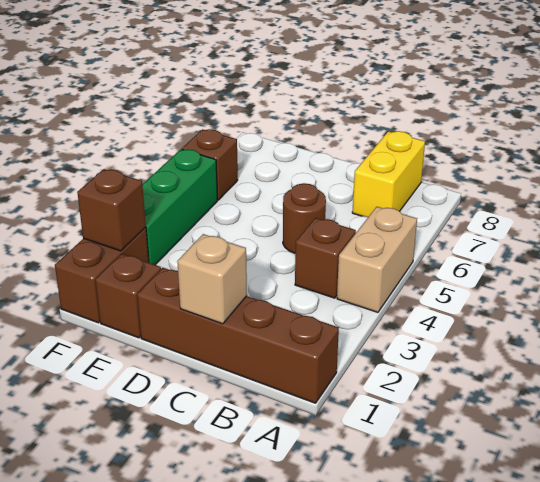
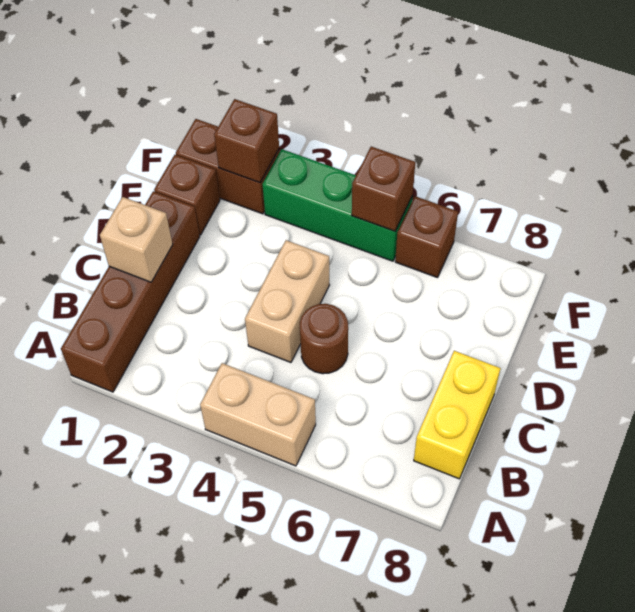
brown 1x1 brick [295,218,356,298] -> brown 1x1 brick moved to [352,147,415,231]
yellow 1x2 brick [352,131,425,217] -> yellow 1x2 brick turned to [414,351,501,479]
none -> tan 1x2 brick [245,240,330,362]

